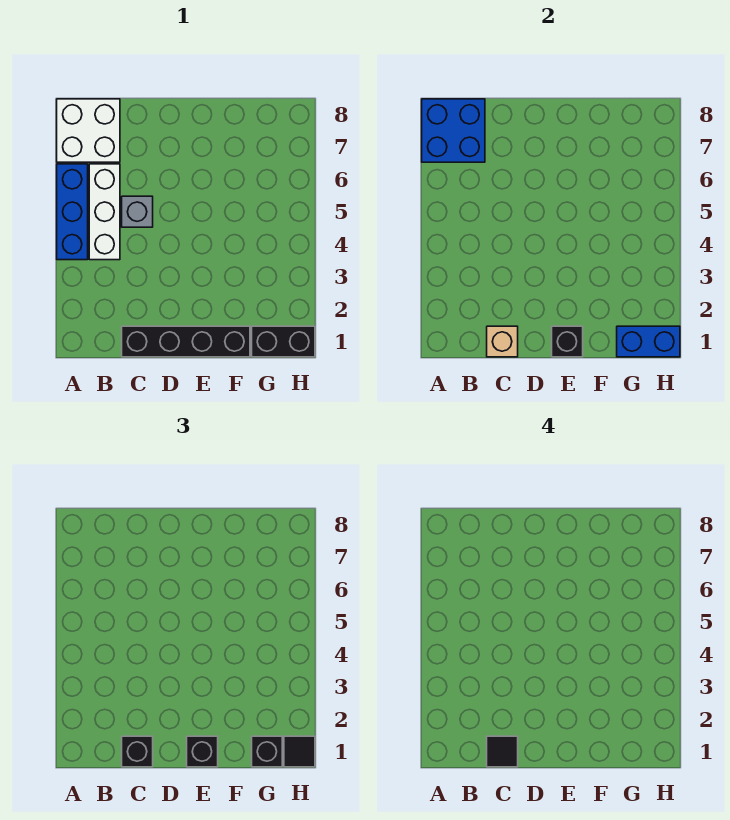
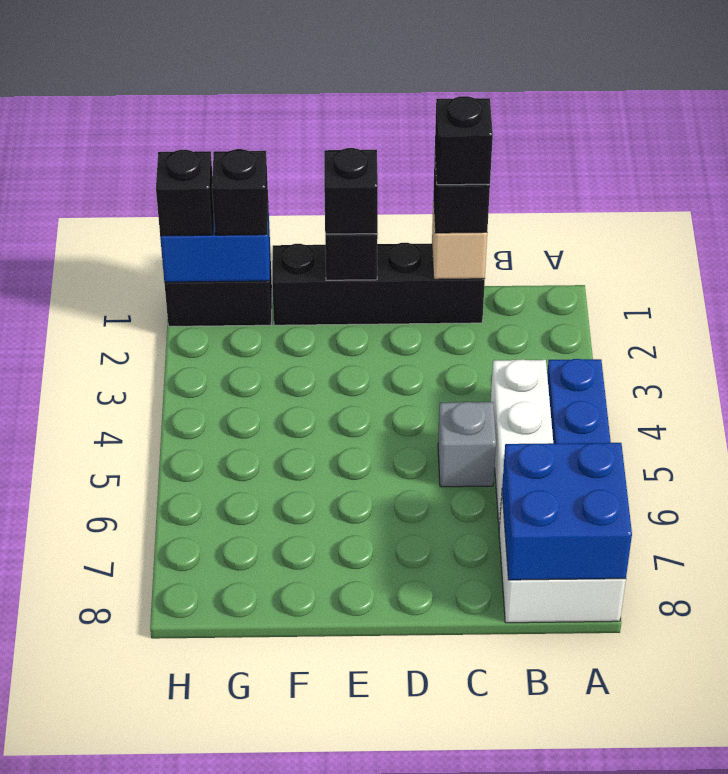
black 1x1 tile [487,736,518,767] -> black 1x1 brick [435,96,493,185]
black 1x1 tile [284,736,315,767] -> black 1x1 brick [156,150,214,236]

